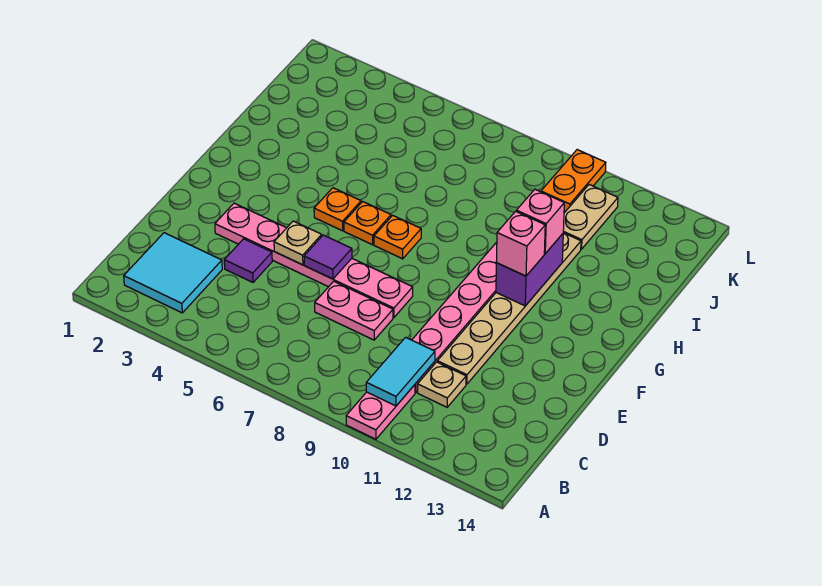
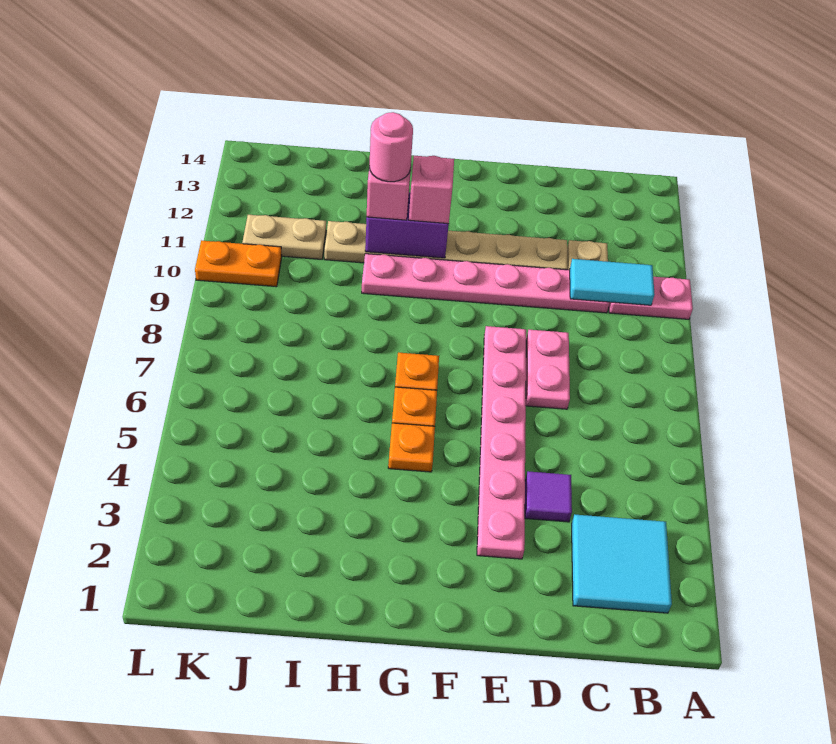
tan 1x1 plate [274,221,322,265] -> none
purple 1x1 tile [304,235,352,279] -> none
none -> pink 1x1 round brick [369,112,413,182]

